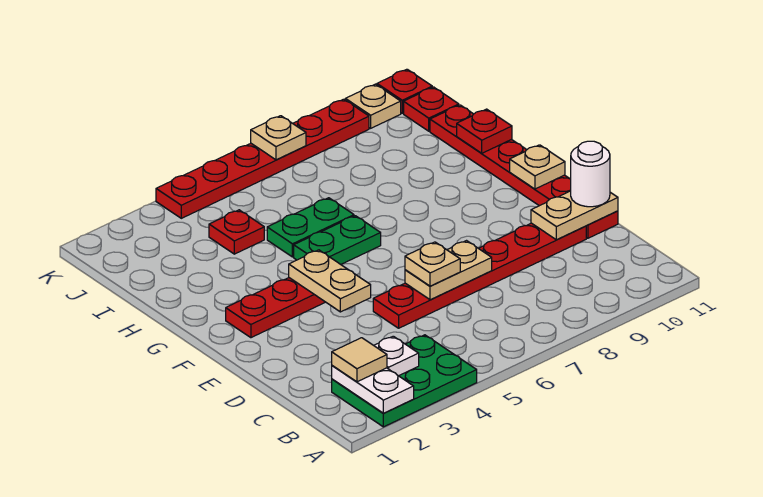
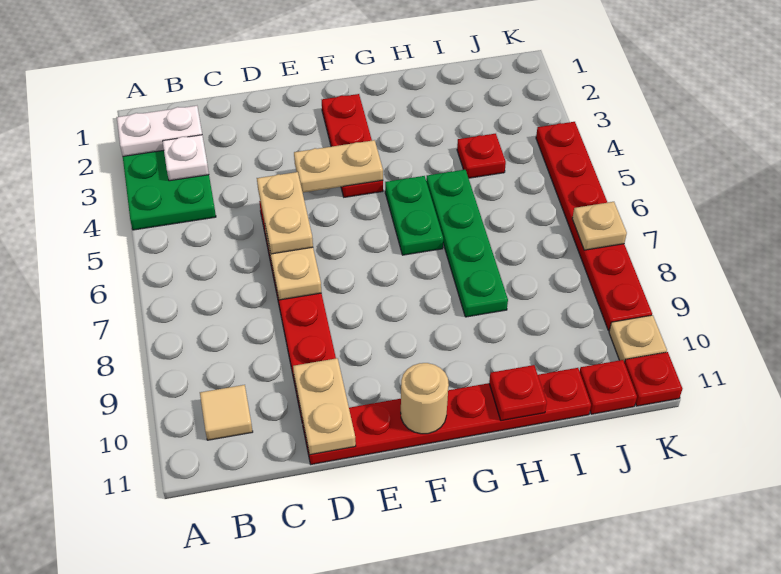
tan 1x1 tile [332,338,387,382] -> tan 1x1 tile moved to [200,385,253,440]
tan 1x1 plate [405,242,460,286] -> tan 1x2 plate [257,172,313,254]
white 1x1 round brick [571,141,610,207] -> none
tan 1x1 plate [510,145,565,189] -> tan 1x1 round brick [401,363,449,434]
green 1x2 plate [267,198,354,257] -> green 1x4 plate [426,170,508,317]

